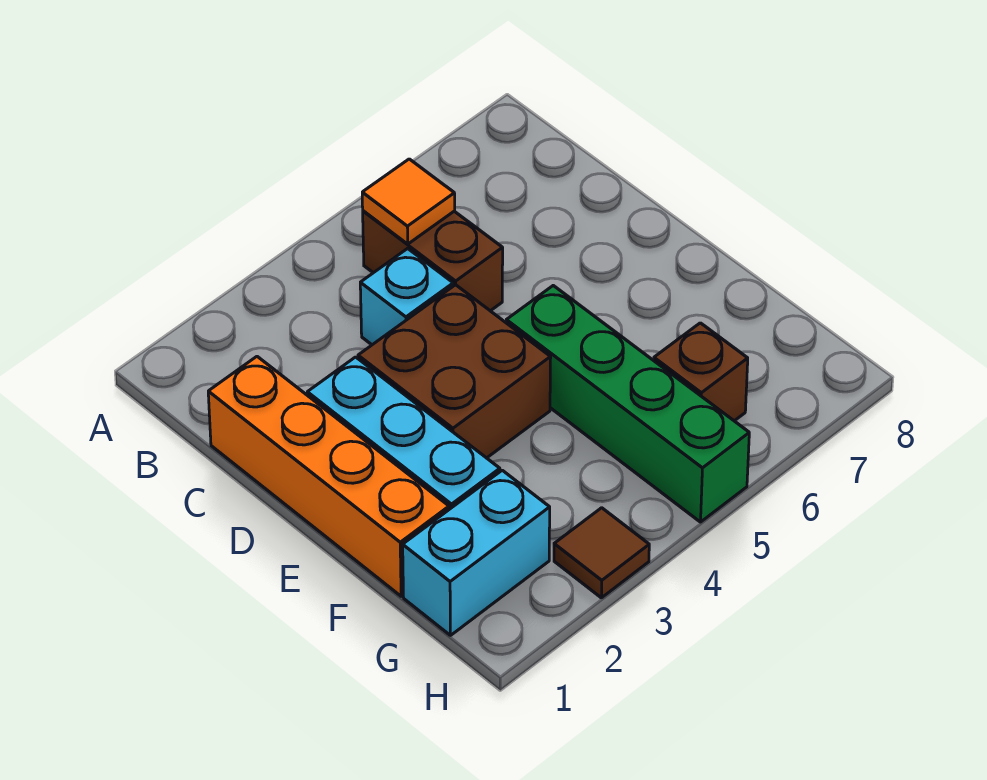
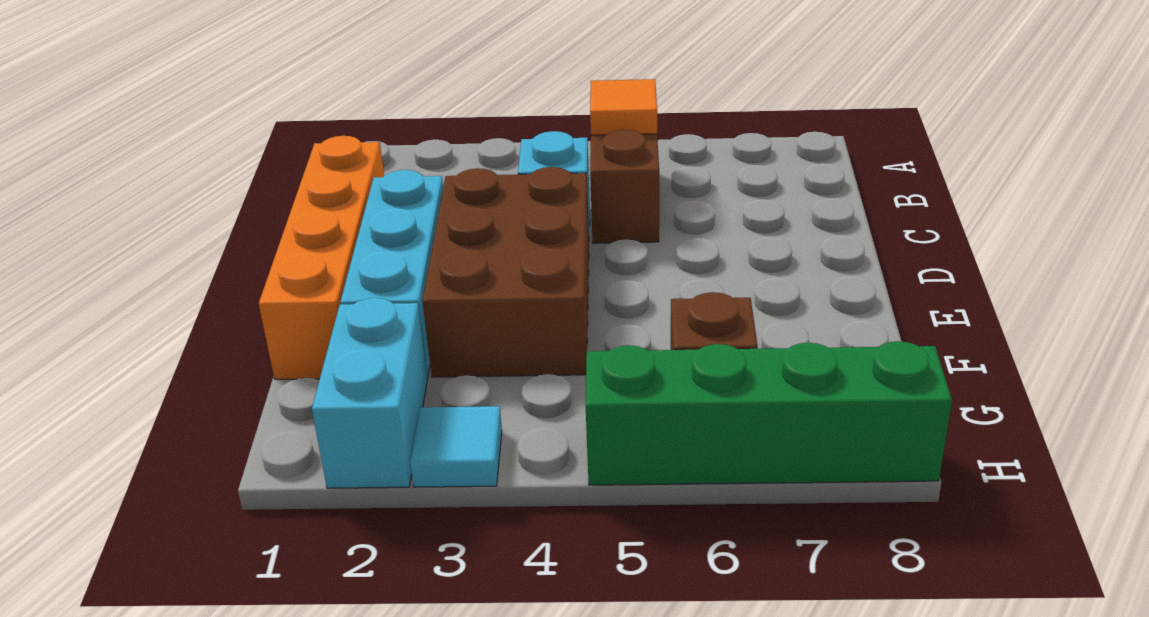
brown 2x2 brick [358,285,551,458] -> brown 2x3 brick [422,167,589,377]
green 1x4 brick [506,286,749,522] -> green 1x4 brick turned to [586,341,952,485]
cyan 1x2 brick [403,470,550,635] -> cyan 1x2 brick turned to [312,298,427,488]
brown 1x1 tile [554,508,649,598] -> cyan 1x1 tile [410,406,502,487]

